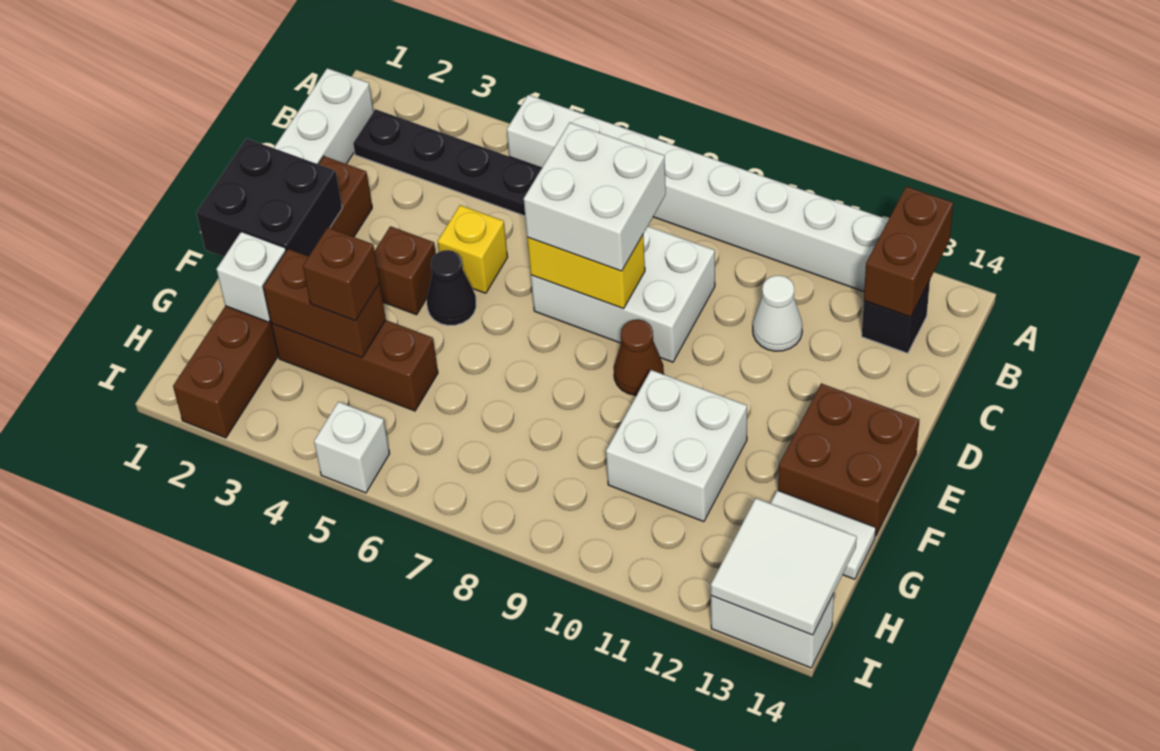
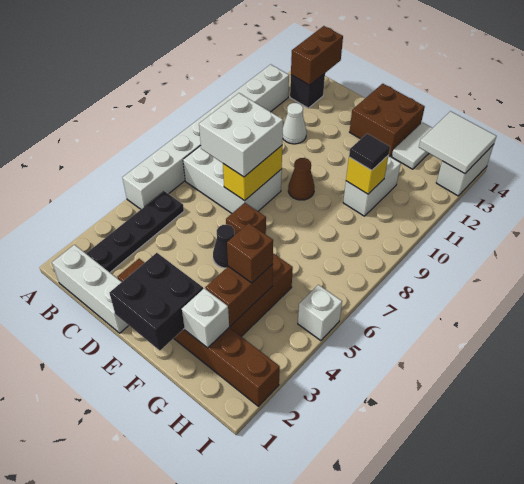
brown 1x2 brick [864,186,953,317] -> brown 1x2 brick turned to [291,26,343,85]
white 2x3 brick [531,226,715,362] -> white 2x3 brick turned to [183,146,282,213]
yellow 1x1 brick [437,205,508,293] -> yellow 1x1 brick moved to [346,156,388,194]
brown 1x1 brick [375,226,436,315] -> brown 1x1 brick moved to [226,203,266,235]
white 2x2 brick [606,370,747,522] -> white 1x2 brick [343,156,401,216]
none -> black 1x1 tile [349,134,390,170]

